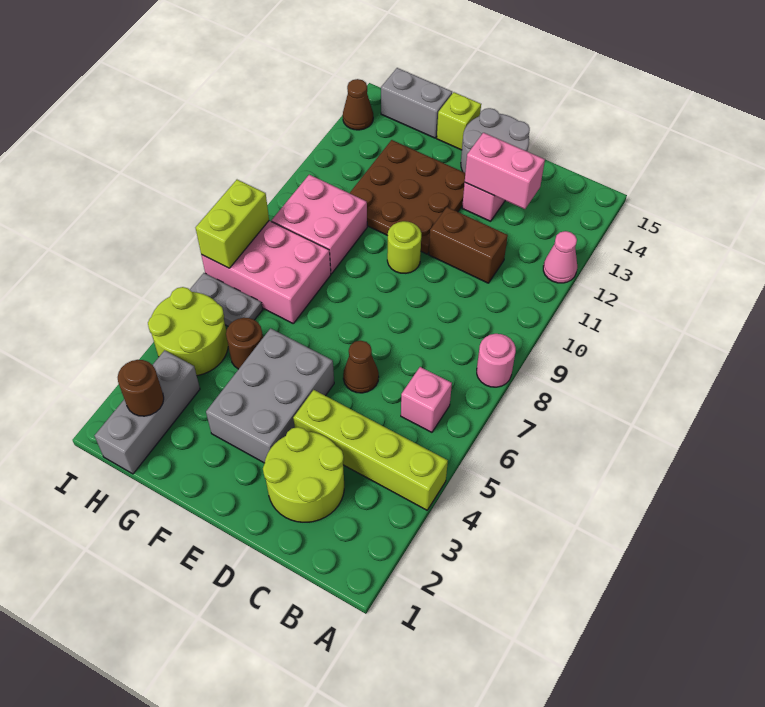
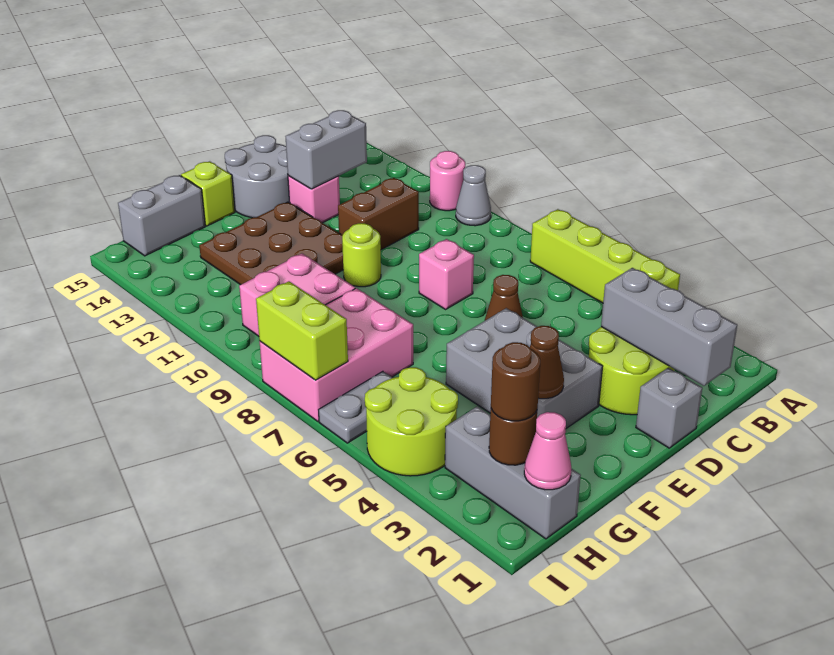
lime 1x4 brick [293,390,448,510] -> lime 1x4 brick turned to [530,209,680,303]
pink 1x1 round brick [477,334,516,387] -> pink 1x1 round brick moved to [430,151,465,211]
none -> grey 1x1 cone [456,165,491,226]
pink 1x1 cone [543,231,577,283] -> pink 1x1 cone moved to [524,412,571,490]
pink 1x1 brick [401,367,452,432] -> pink 1x1 brick moved to [419,239,474,309]
none -> grey 1x3 brick [601,268,737,386]
pink 1x2 brick [465,133,545,209] -> grey 1x2 brick [285,110,367,189]
none -> grey 1x1 brick [636,368,702,448]
brown 1x1 round brick [226,318,263,369] -> brown 1x1 round brick moved to [491,342,540,421]
brown 1x1 cone [343,79,373,130] -> brown 1x1 cone moved to [530,326,564,399]

